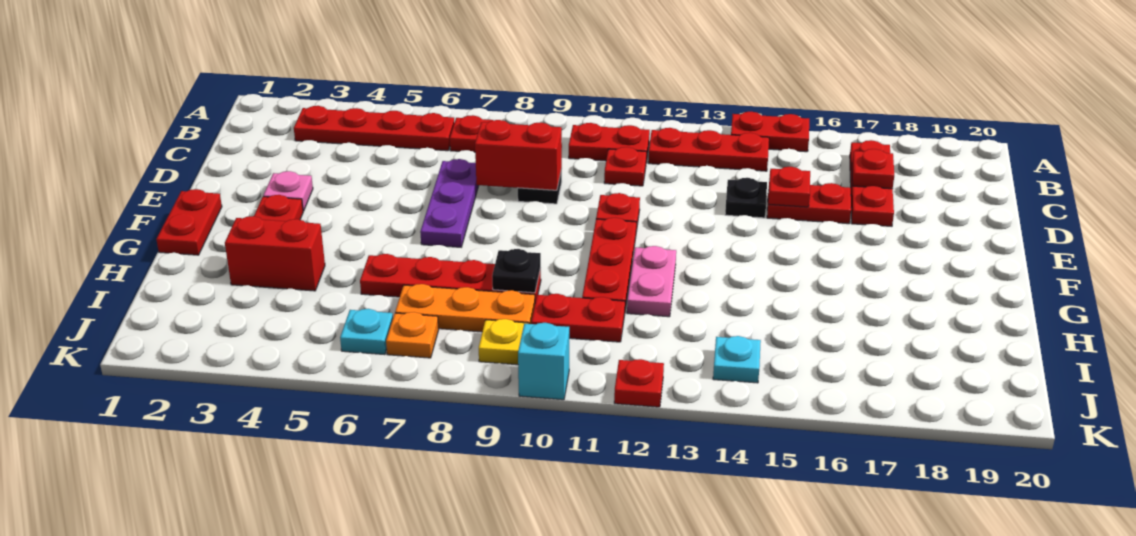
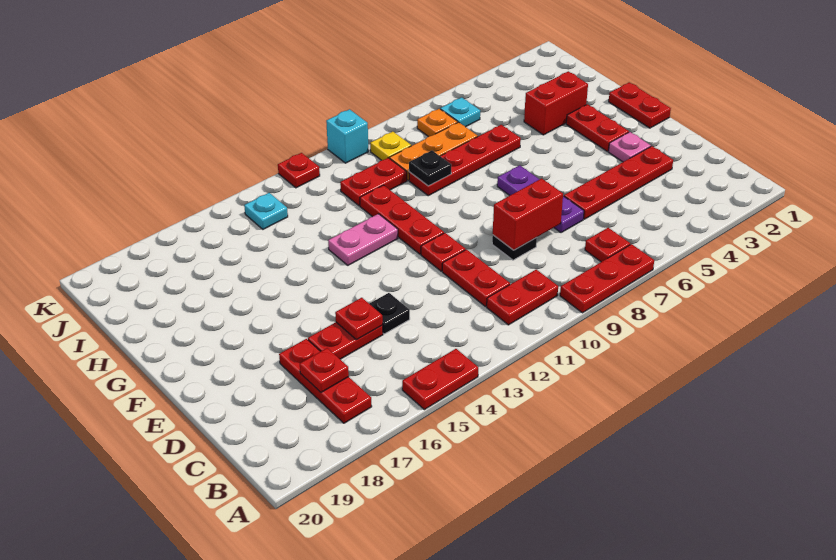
red 1x4 plate [294,106,454,151] -> red 1x4 plate moved to [564,146,673,219]
red 1x3 plate [648,128,769,171] -> red 1x3 plate moved to [560,244,654,313]
red 1x1 plate [604,147,647,186] -> red 1x2 plate [442,249,510,307]
pink 1x2 plate [627,246,676,317] -> pink 1x2 plate turned to [328,214,398,265]

